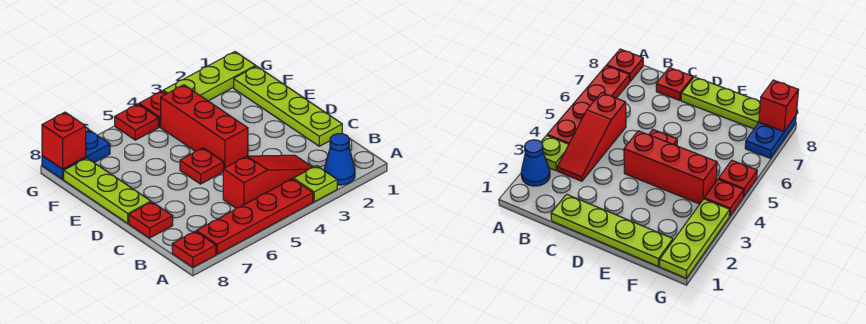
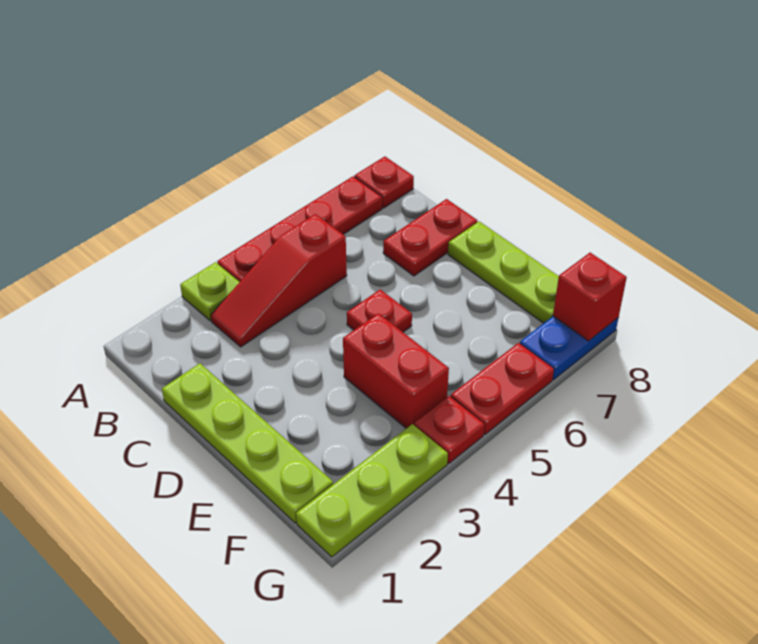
blue 1x1 cone [324,134,355,185] -> none
red 1x1 plate [129,202,173,238] -> red 1x2 plate [383,199,477,276]
red 1x3 brick [161,85,248,168] -> red 1x2 brick [343,313,449,428]
red 1x1 plate [115,104,159,140] -> red 1x2 plate [451,343,554,435]

